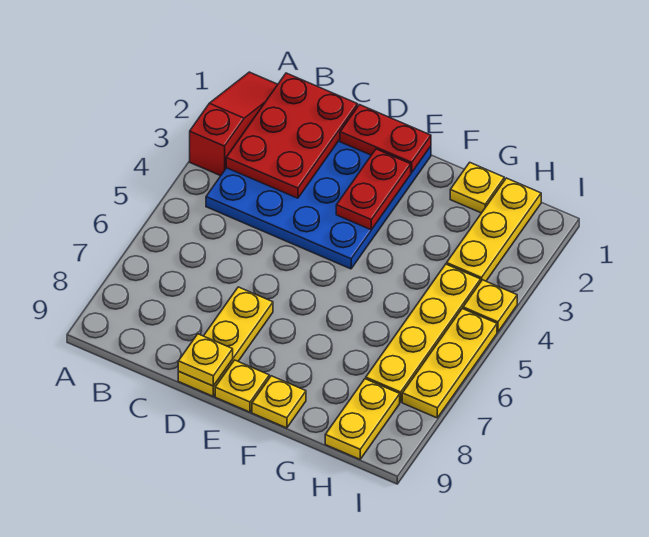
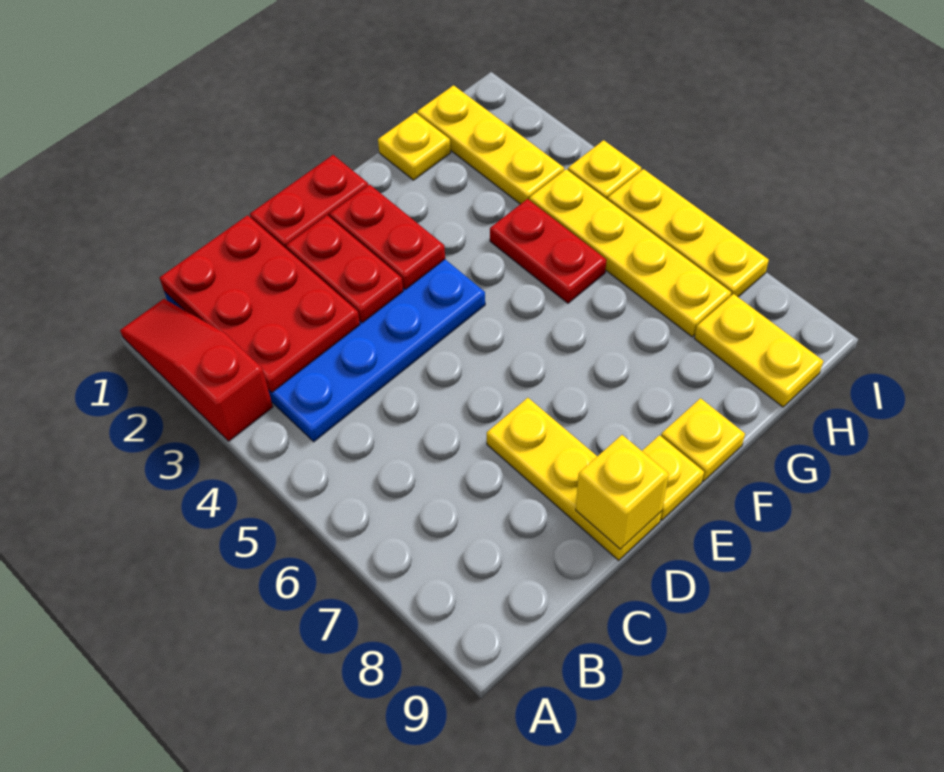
none -> red 1x2 plate [286,215,403,323]
yellow 1x1 plate [178,334,233,386] -> yellow 1x1 brick [576,435,669,549]
none -> red 1x2 plate [490,199,606,303]

